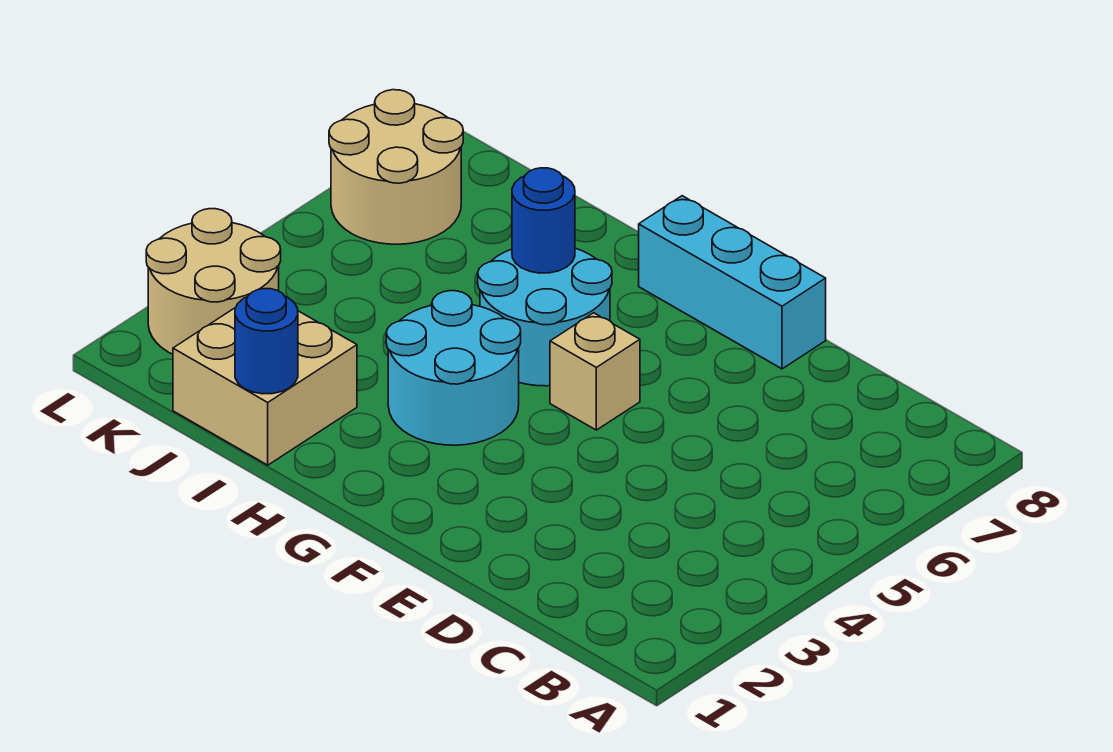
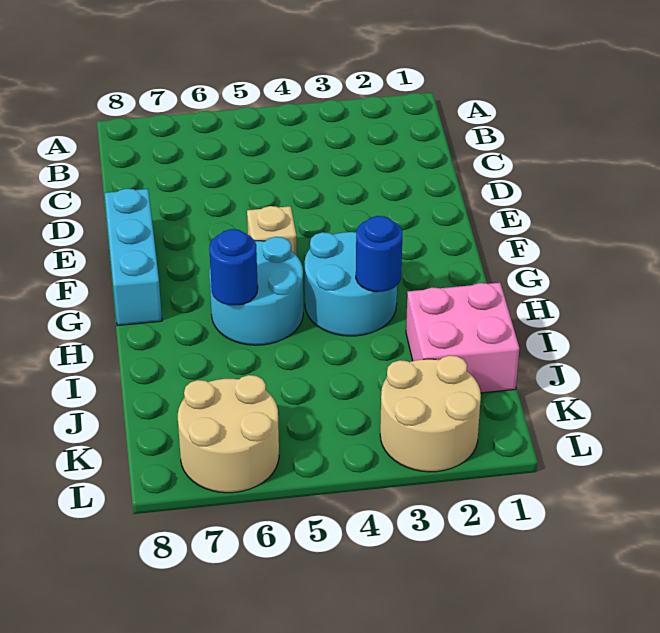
tan 2x2 brick [173,308,357,465] -> pink 2x2 brick [406,283,519,393]
blue 1x1 round brick [235,289,298,394] -> blue 1x1 round brick moved to [356,216,402,292]

